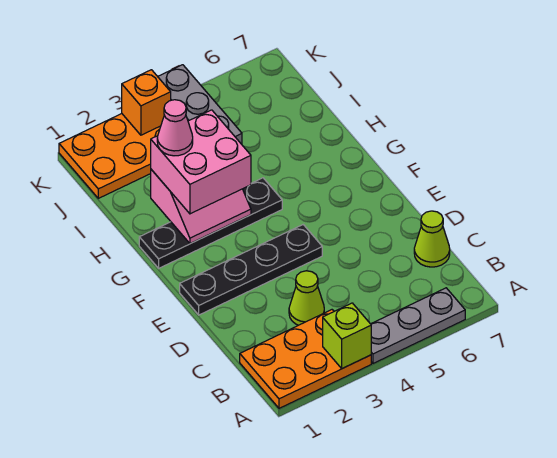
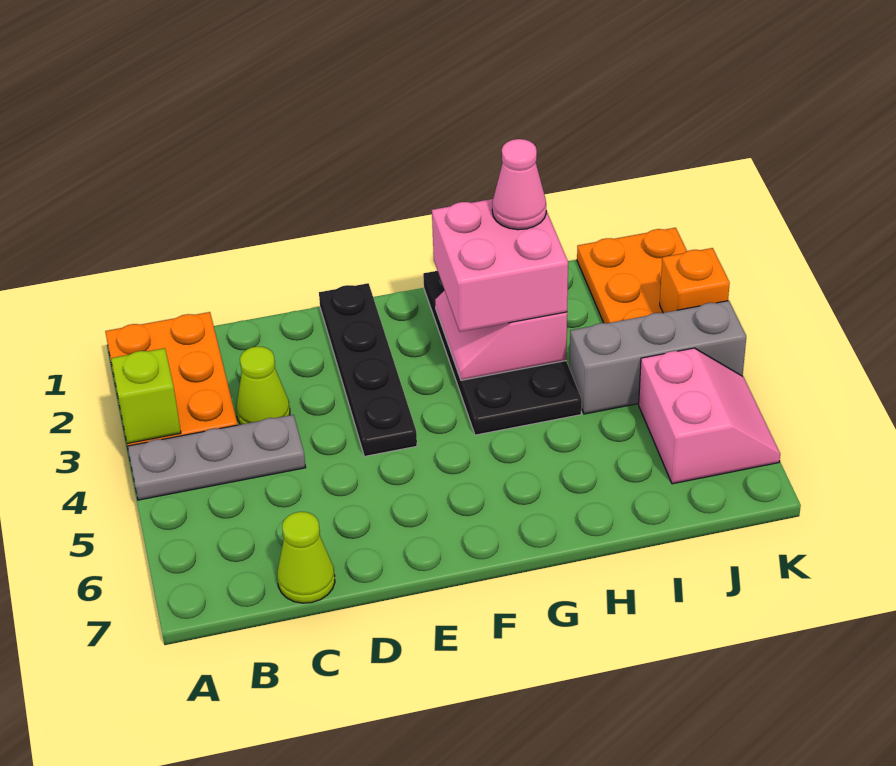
grey 1x3 plate [371,288,465,363] -> grey 1x3 plate turned to [127,415,306,500]
black 1x4 plate [139,178,282,268] -> black 2x4 plate [423,271,582,435]
none -> pink 2x2 slope [639,348,780,484]

